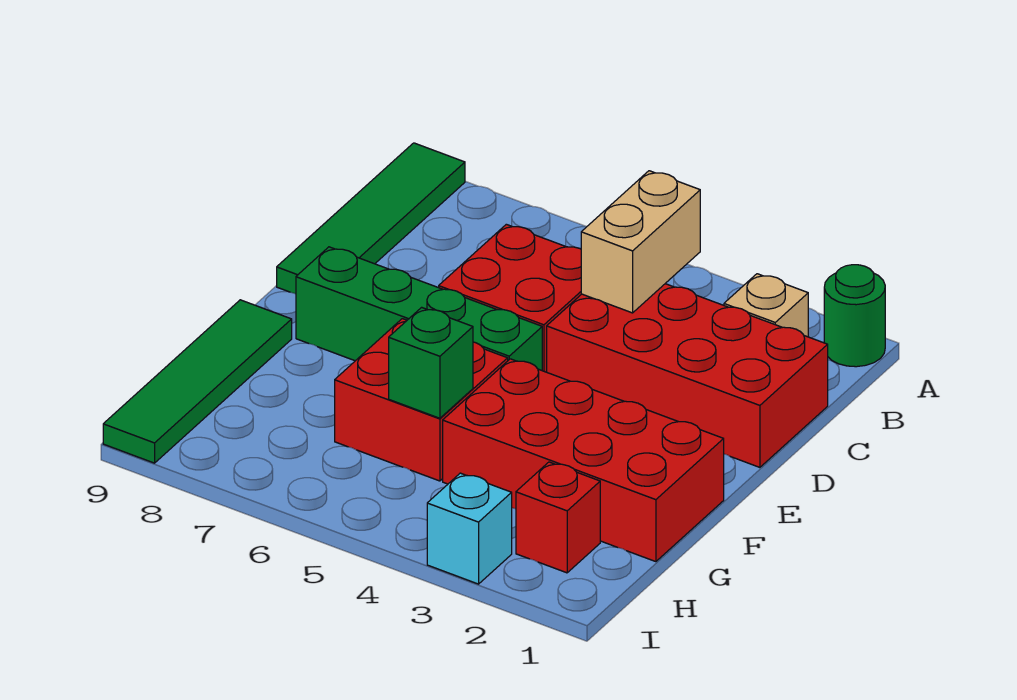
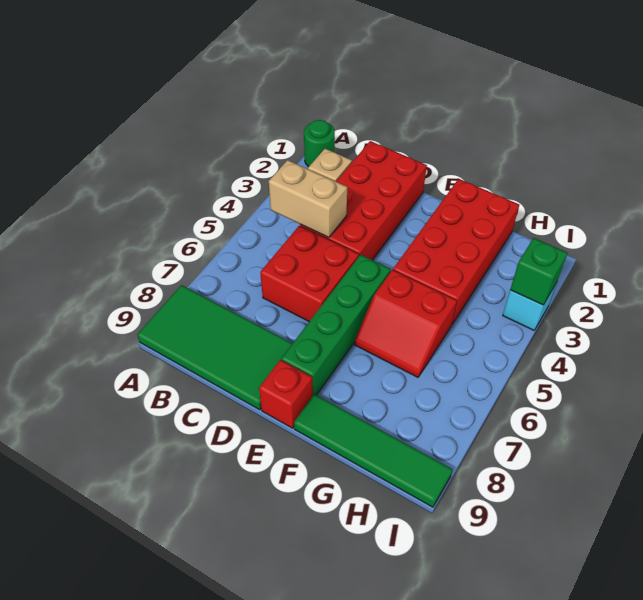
green 1x4 tile [277,143,465,294] -> green 2x4 tile [137,285,293,410]
red 2x2 brick [335,319,508,481] -> red 2x2 slope [354,270,457,377]
green 1x1 brick [389,307,473,418] -> green 1x1 brick moved to [510,238,567,305]
red 1x1 brick [516,462,600,573] -> red 1x1 brick moved to [259,360,313,428]

